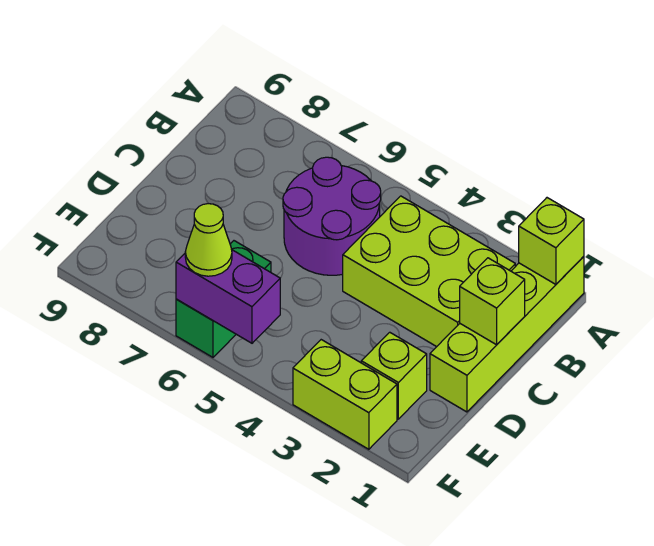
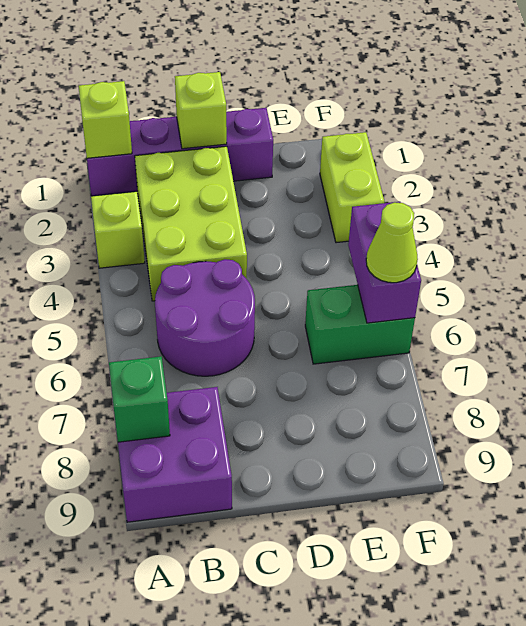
lime 1x4 brick [430,256,584,412] -> purple 1x4 brick [87,108,273,196]
none -> purple 2x2 brick [118,387,232,522]
none -> green 1x1 brick [109,357,170,442]
lime 1x1 brick [361,332,427,419] -> lime 1x1 brick moved to [91,192,145,268]

